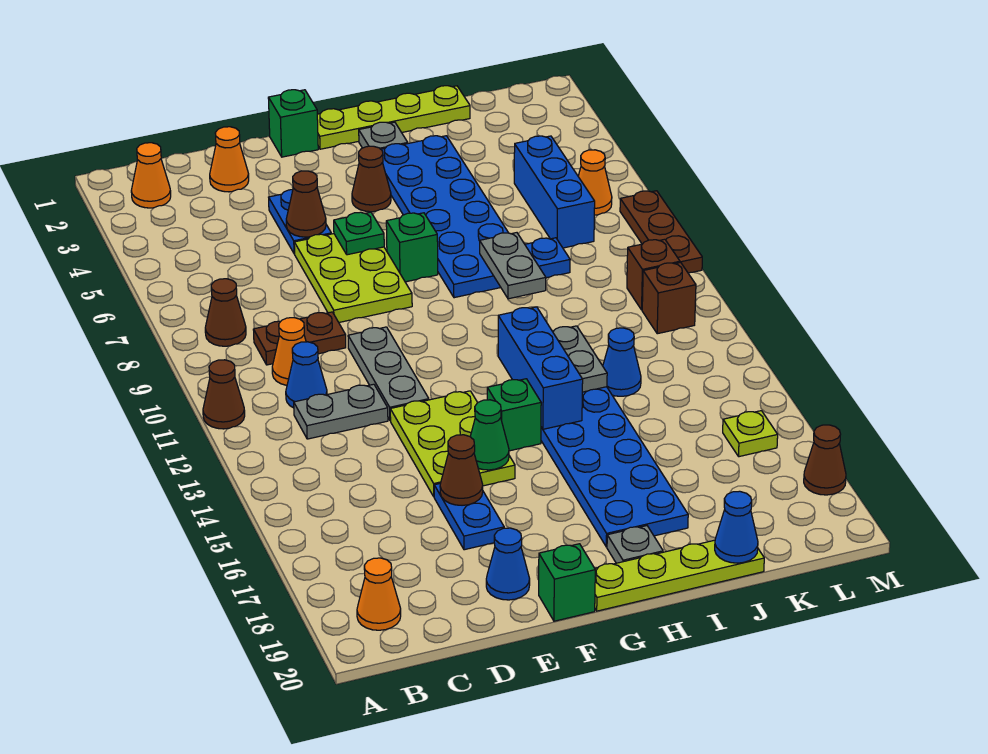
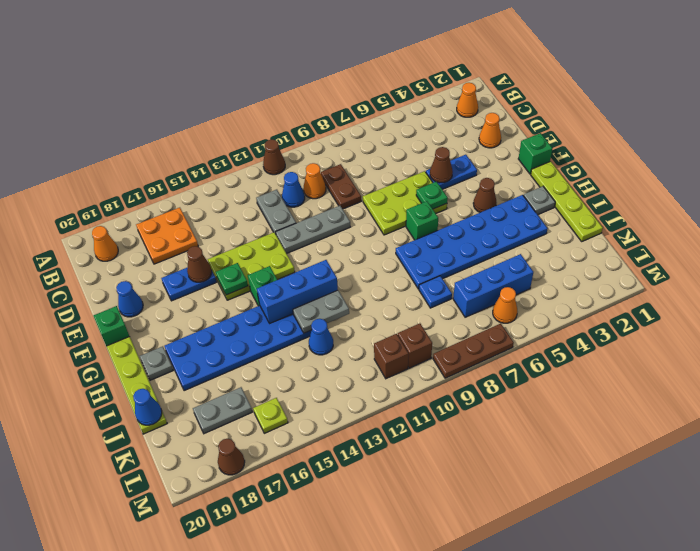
brown 1x1 cone [205,279,246,346] -> none
none -> orange 2x2 plate [136,208,198,264]
green 1x1 cone [470,400,509,470] -> green 1x1 plate [216,263,248,295]
grey 1x2 plate [480,233,546,299] -> grey 1x2 plate moved to [193,387,252,434]

